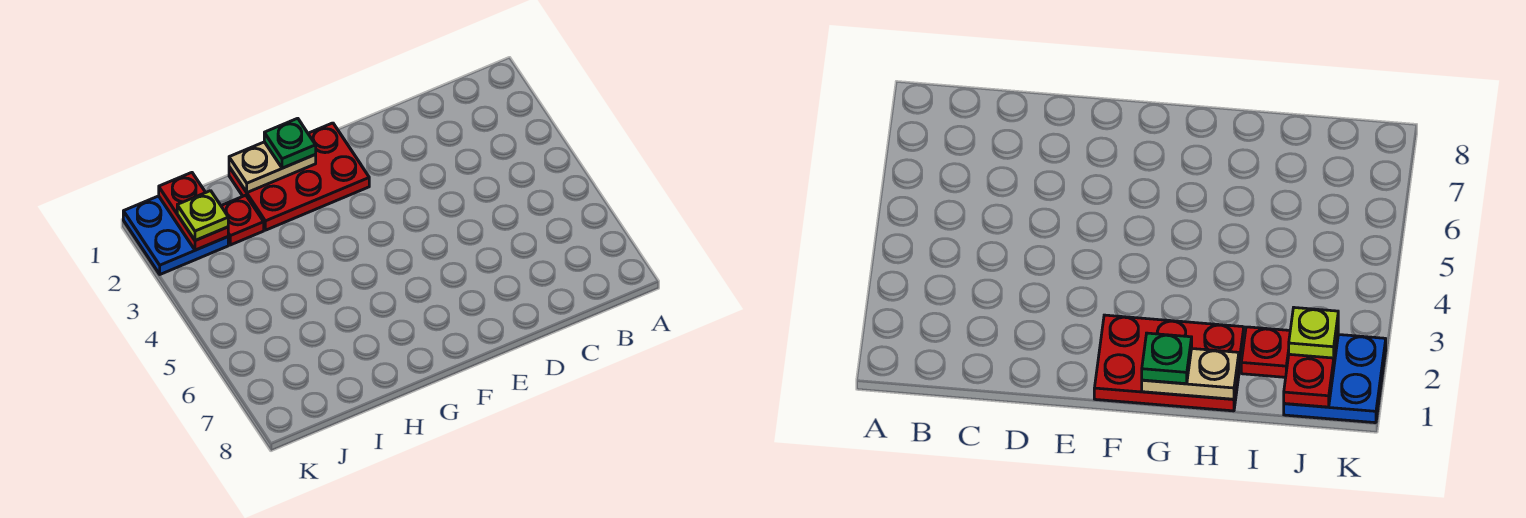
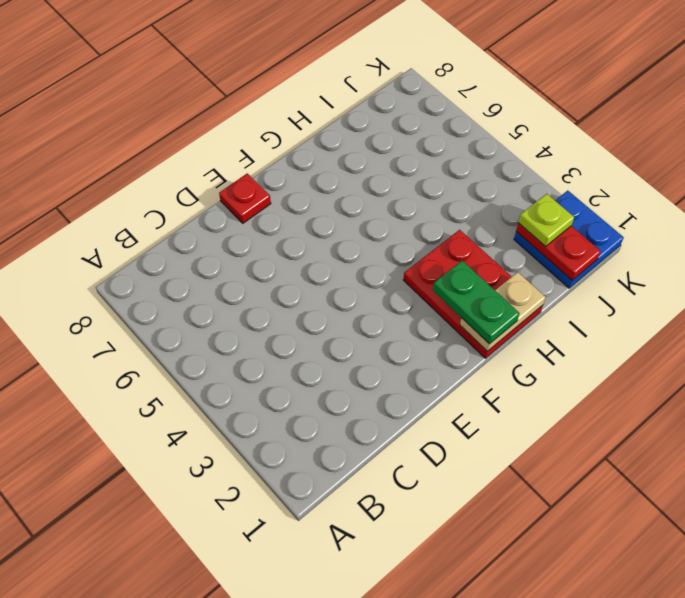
red 2x3 plate [229,123,369,230] -> red 2x3 plate turned to [403,230,543,358]
green 1x1 plate [264,118,316,168] -> green 1x2 plate [433,261,519,344]
red 1x1 plate [221,195,264,245] -> red 1x1 plate moved to [219,173,271,223]

